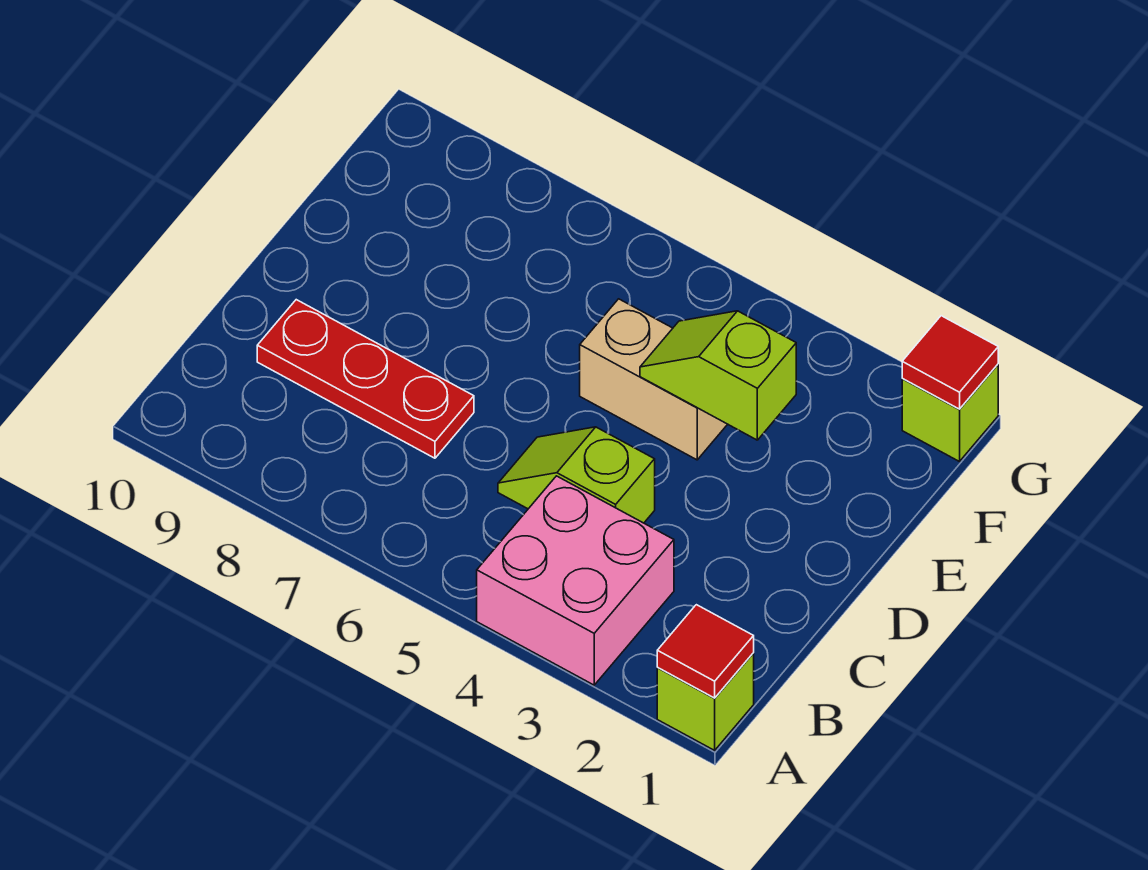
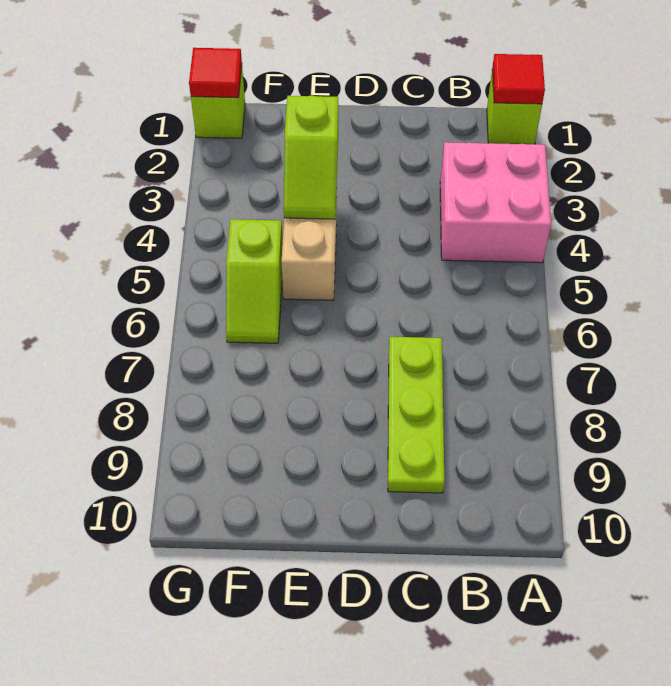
lime 1x2 slope [498,427,655,523] -> lime 1x2 slope moved to [226,219,283,343]
red 1x3 plate [257,300,474,458] -> lime 1x3 plate [388,337,444,493]

